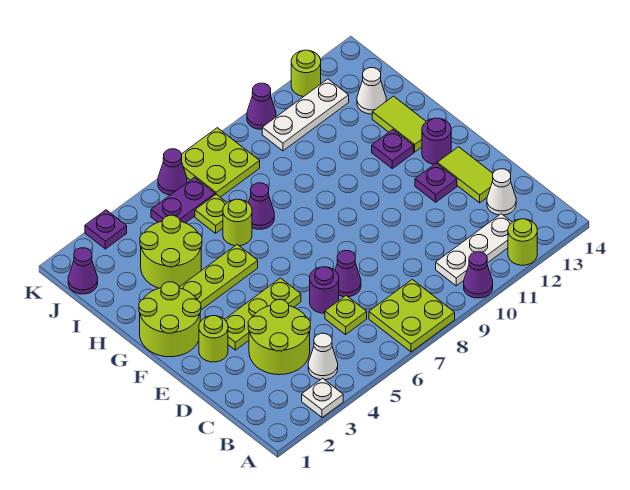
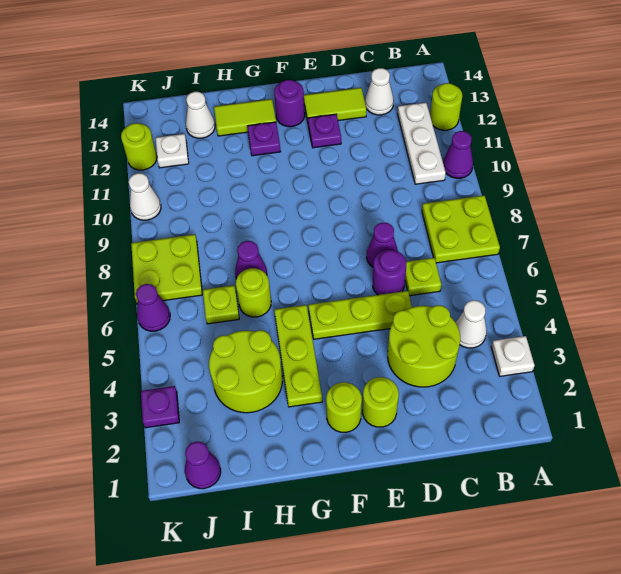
lime 1x3 plate [225,278,301,350] -> lime 1x3 plate turned to [308,291,412,339]
lime 2x2 round brick [139,282,201,357] -> lime 1x1 round brick [326,382,362,432]
purple 1x2 plate [151,177,215,223] -> none
white 1x3 plate [262,79,349,151] -> white 1x1 plate [156,134,189,168]
purple 1x1 cone [247,83,276,129] -> white 1x1 cone [129,173,161,220]

